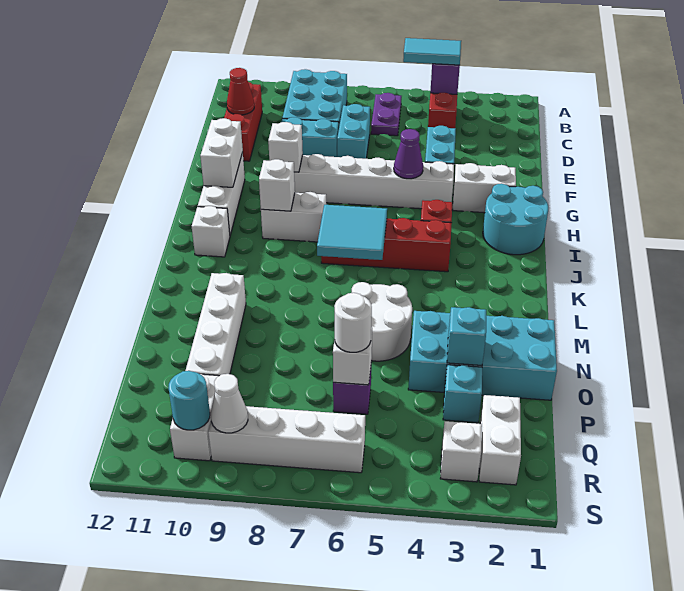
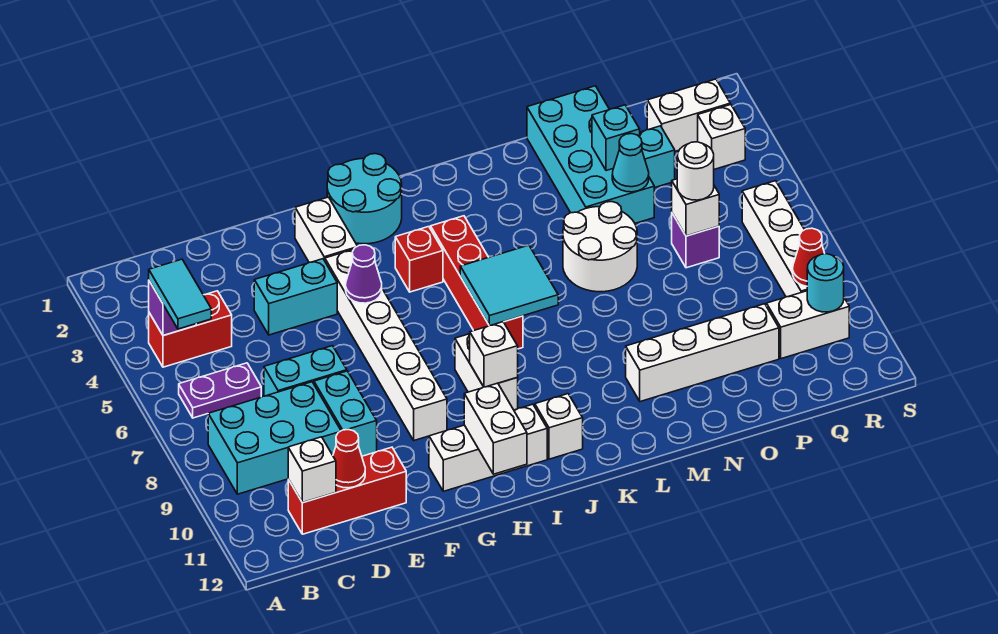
white 1x1 brick [268,122,303,172] -> white 1x1 brick moved to [288,437,336,503]
white 1x2 brick [200,118,243,187] -> white 1x2 brick turned to [464,383,527,474]
none -> cyan 1x1 cone [612,134,649,192]
white 1x1 cone [211,374,248,433] -> red 1x1 cone [793,228,825,286]

